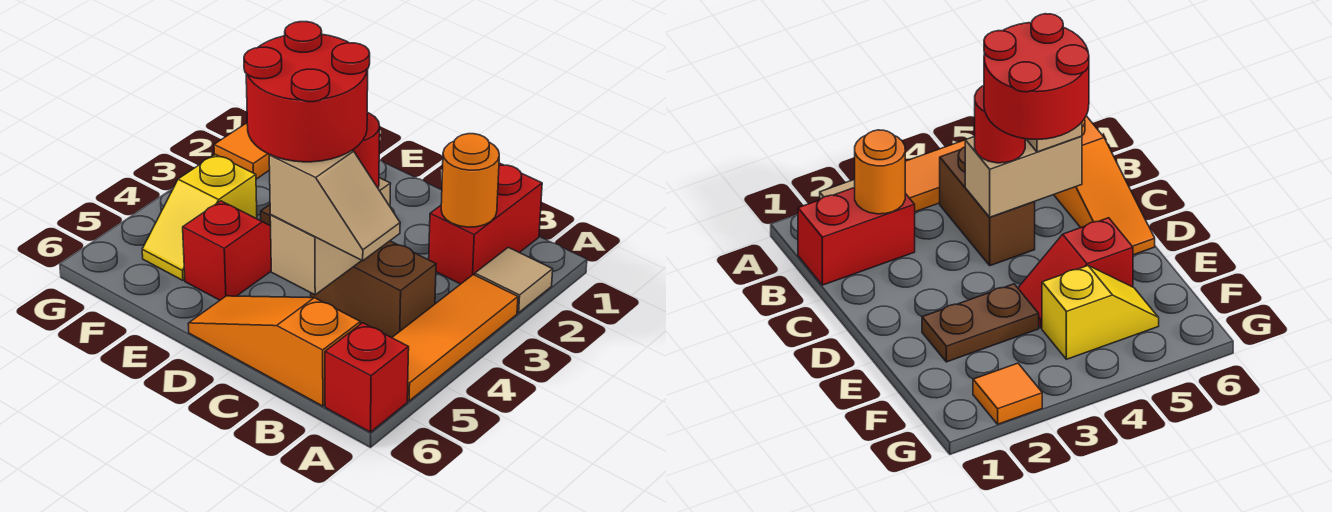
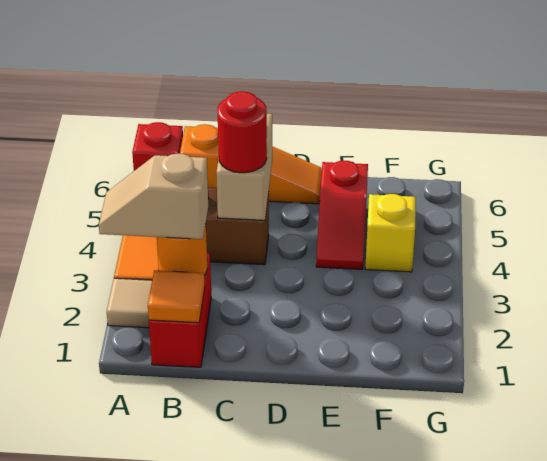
tan 1x2 slope [269,151,400,261] -> tan 1x2 slope moved to [99,154,208,239]
red 2x2 round brick [244,22,370,162] -> none
brown 1x2 plate [922,284,1039,362] -> none
orange 1x1 tile [214,123,270,179] -> orange 1x1 tile moved to [148,270,205,323]

